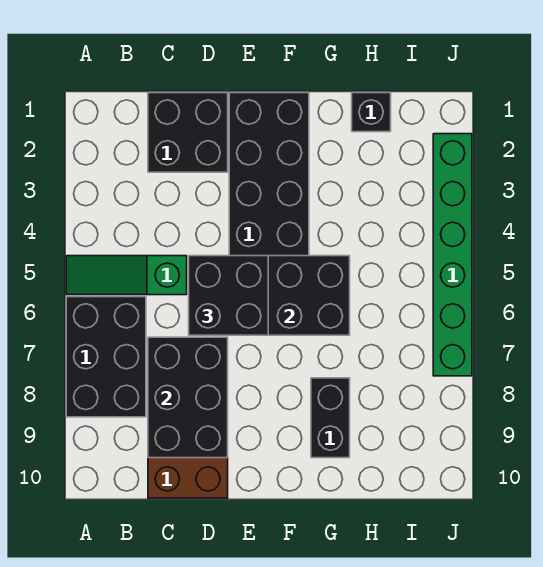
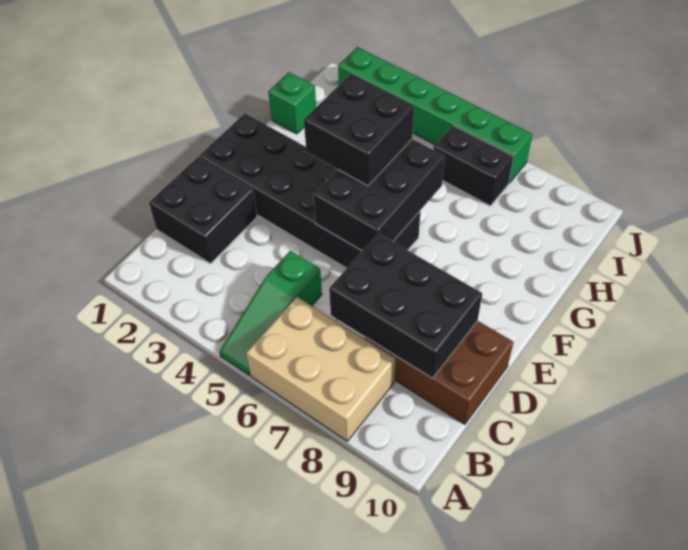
black 2x3 brick [66,297,146,417] -> tan 2x3 brick [246,297,396,441]
black 2x2 brick [189,256,268,335] -> black 2x2 brick moved to [304,74,414,186]
black 1x2 brick [311,378,350,458] -> black 1x2 brick moved to [433,126,513,206]
black 1x1 brick [352,93,391,132] -> green 1x1 brick [268,72,316,134]

